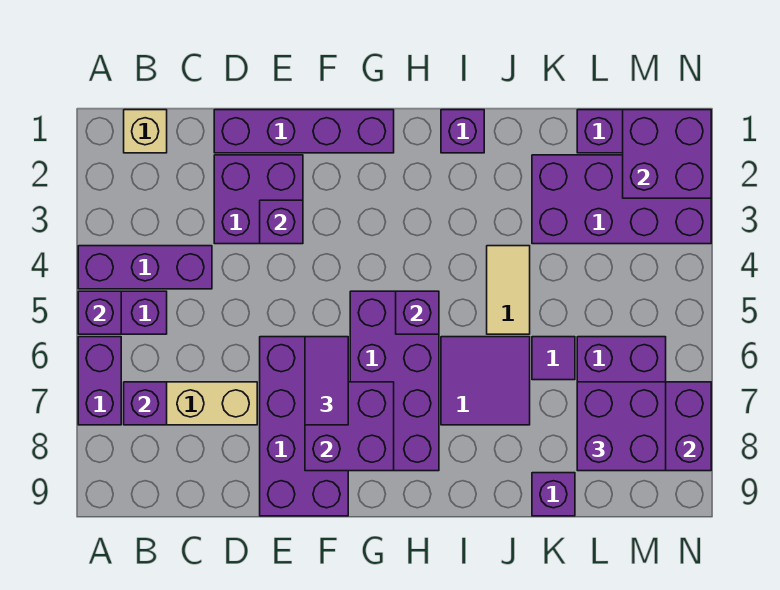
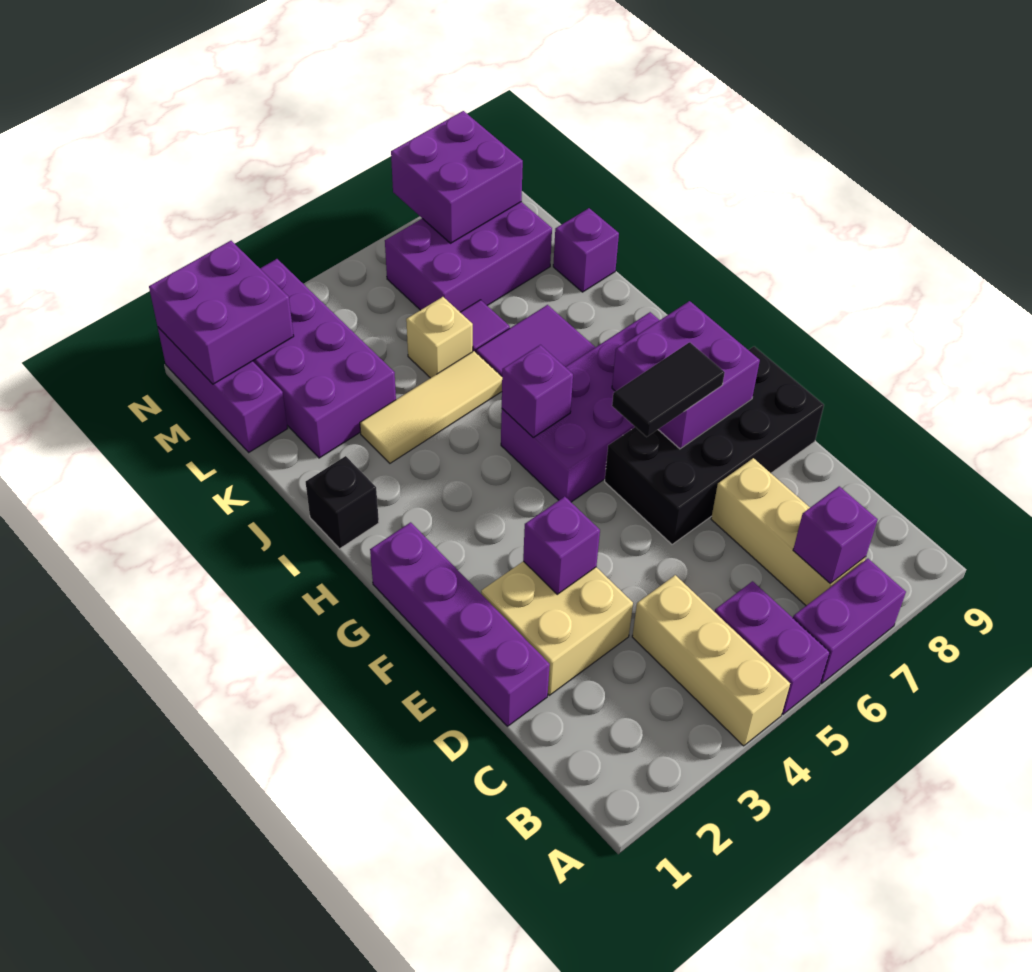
purple 1x3 brick [78,246,212,289] -> tan 1x3 brick [632,575,790,746]
purple 1x1 brick [78,291,121,334] -> none
tan 1x1 brick [124,110,167,153] -> tan 1x1 brick moved to [406,297,473,378]
purple 2x2 brick [214,155,303,244] -> tan 2x2 brick [481,561,633,695]
purple 2x4 brick [260,337,348,516] -> black 2x4 brick [605,346,824,544]
purple 1x2 tile [305,337,348,425] -> black 1x2 tile [612,342,725,437]
purple 1x1 brick [441,110,484,153] -> black 1x1 brick [306,456,379,549]
tan 1x2 tile [487,246,530,334] -> tan 1x3 tile [360,351,502,463]
purple 2x2 brick [577,382,666,471] -> none

